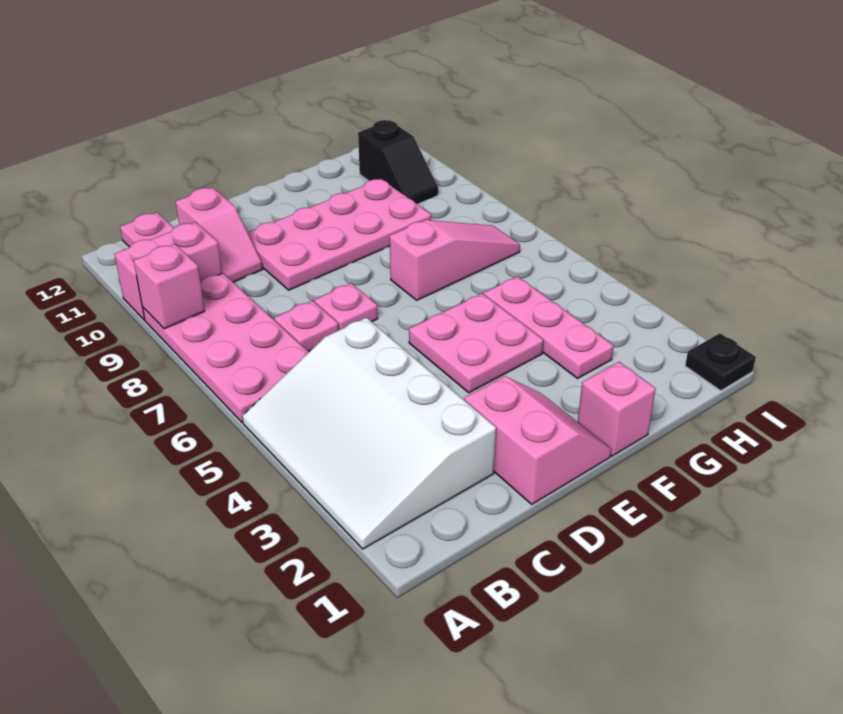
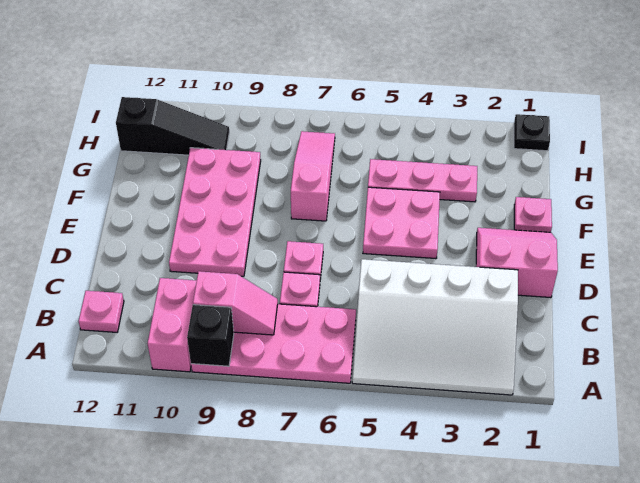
pink 1x1 brick [134,244,205,329] -> black 1x1 brick [187,305,234,366]
pink 1x2 slope [176,187,263,282] -> pink 1x2 slope moved to [193,271,278,335]
pink 1x1 brick [578,362,656,456] -> pink 1x1 plate [514,197,552,232]
black 1x2 slope [358,120,438,204] -> black 1x3 slope [116,97,229,155]

